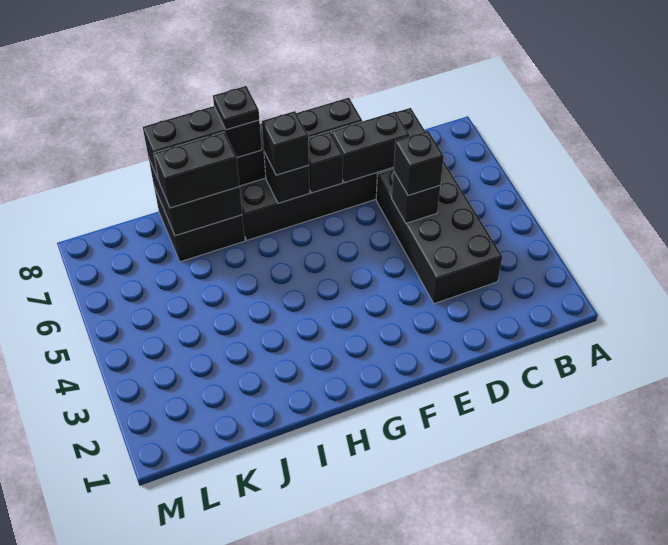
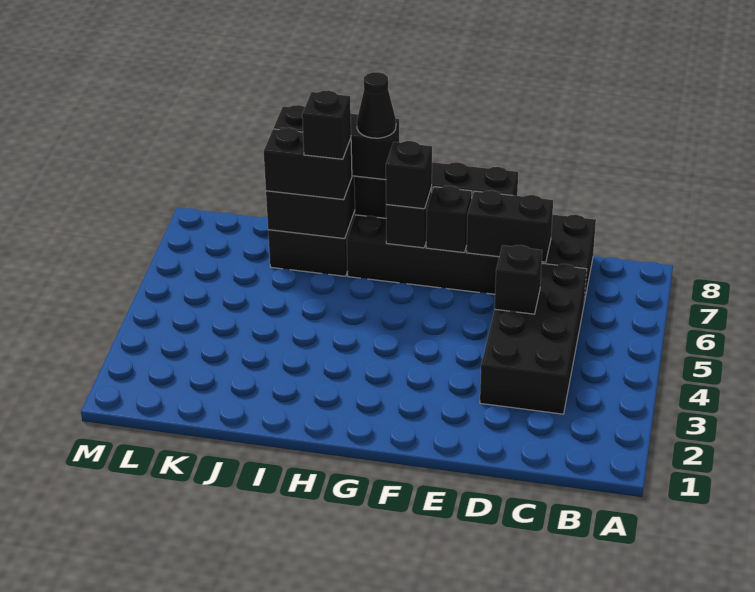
black 1x1 brick [394,131,444,196] -> black 1x1 brick moved to [302,90,351,159]
black 1x1 plate [213,86,259,130] -> black 1x1 cone [357,72,396,138]

